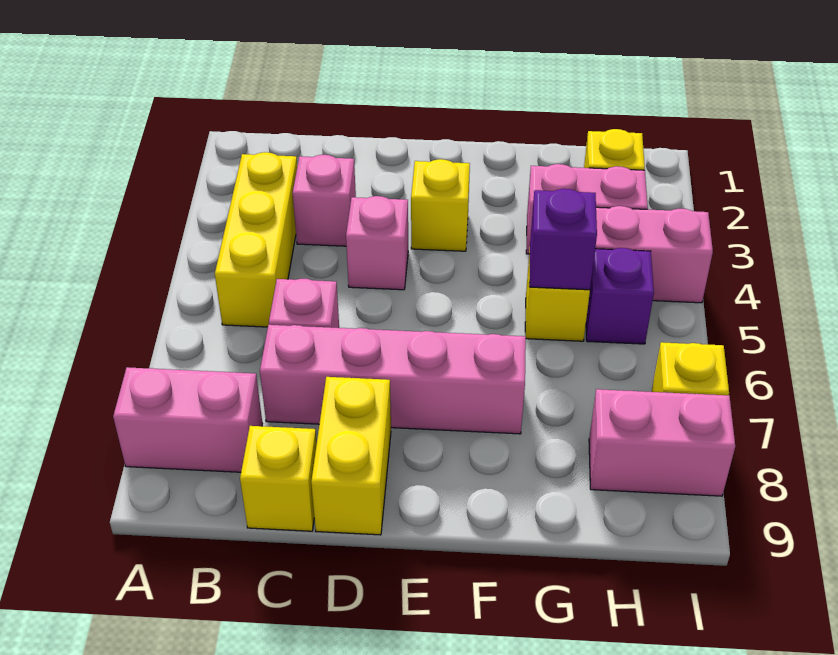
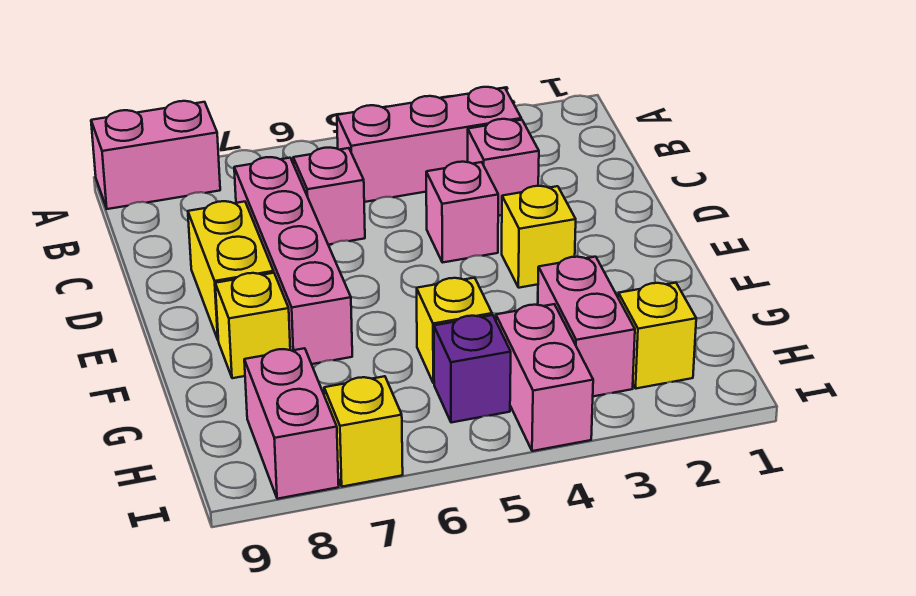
pink 1x2 brick [113,367,262,472] -> pink 1x2 brick turned to [91,101,220,209]
yellow 1x3 brick [215,152,297,327] -> pink 1x3 brick [337,87,521,202]
yellow 1x1 brick [240,426,317,531] -> yellow 1x1 brick moved to [215,273,290,378]
yellow 1x2 brick [311,377,391,535] -> yellow 1x2 brick turned to [188,201,274,339]
purple 1x1 brick [529,189,597,290] -> none

